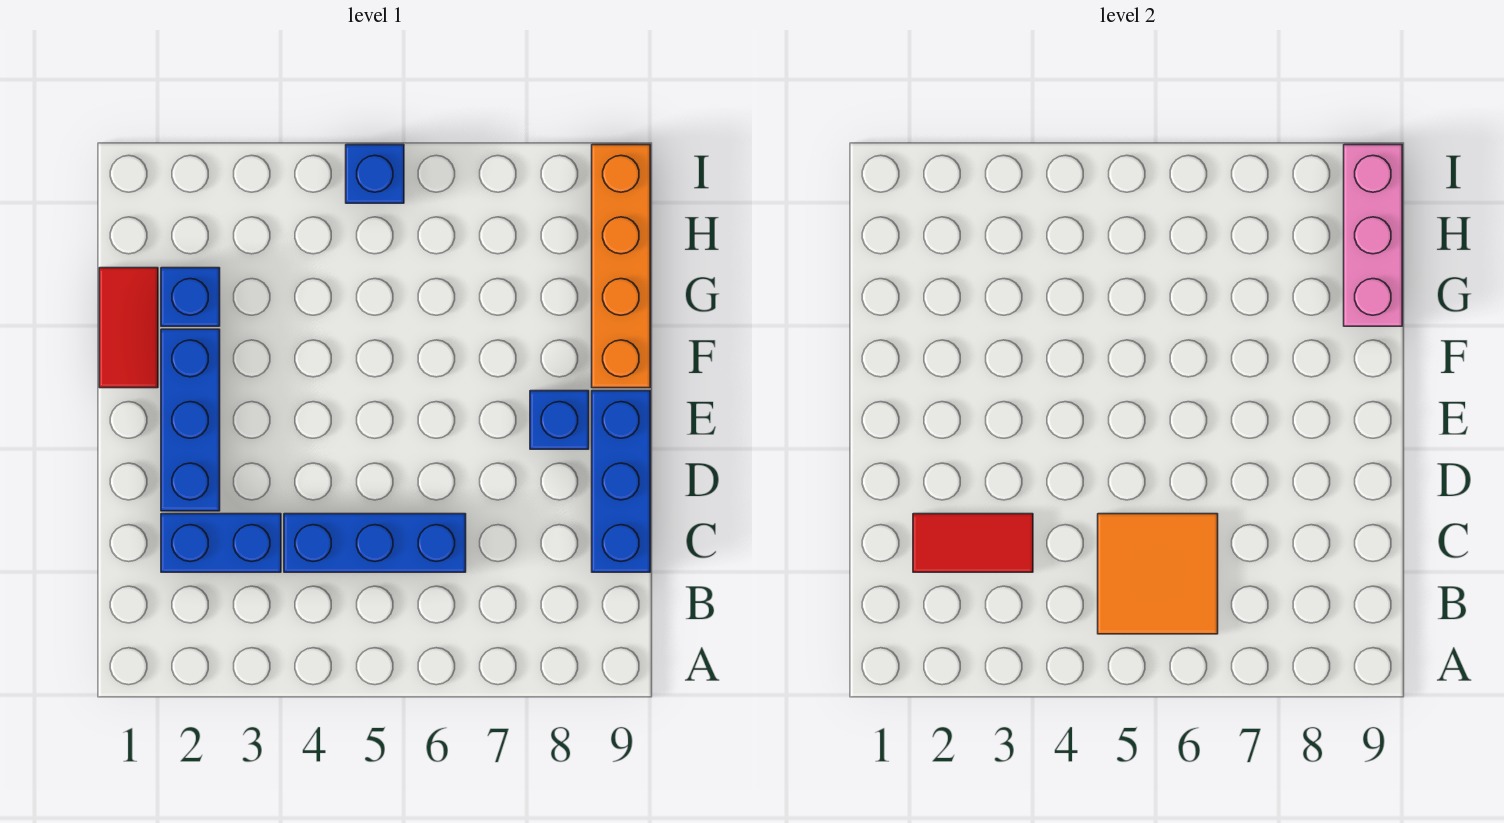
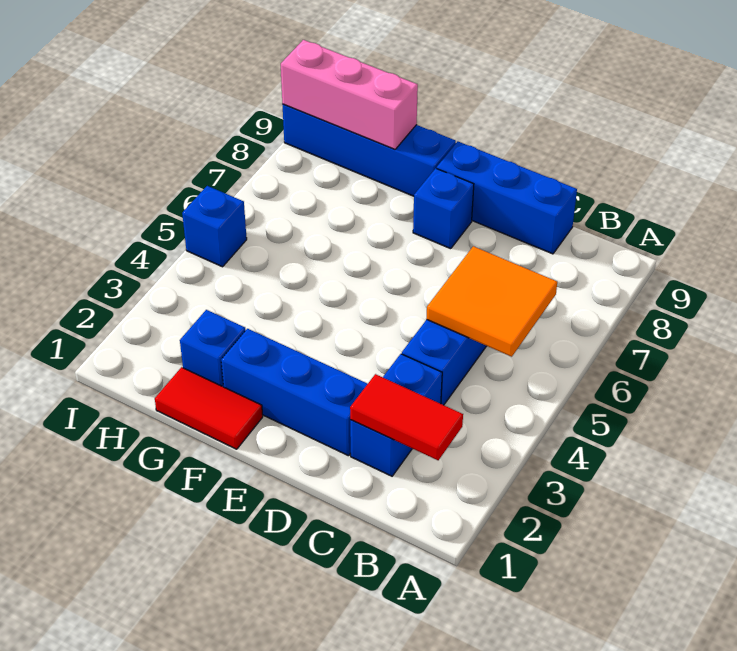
red 1x2 tile [913,514,1033,572] -> red 1x2 tile turned to [350,374,463,460]
orange 1x4 brick [592,145,650,388] -> blue 1x4 brick [282,104,456,196]

